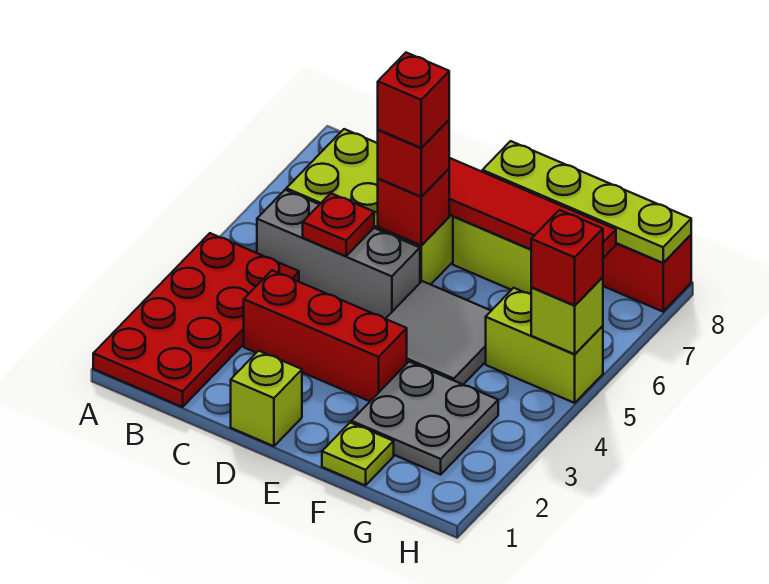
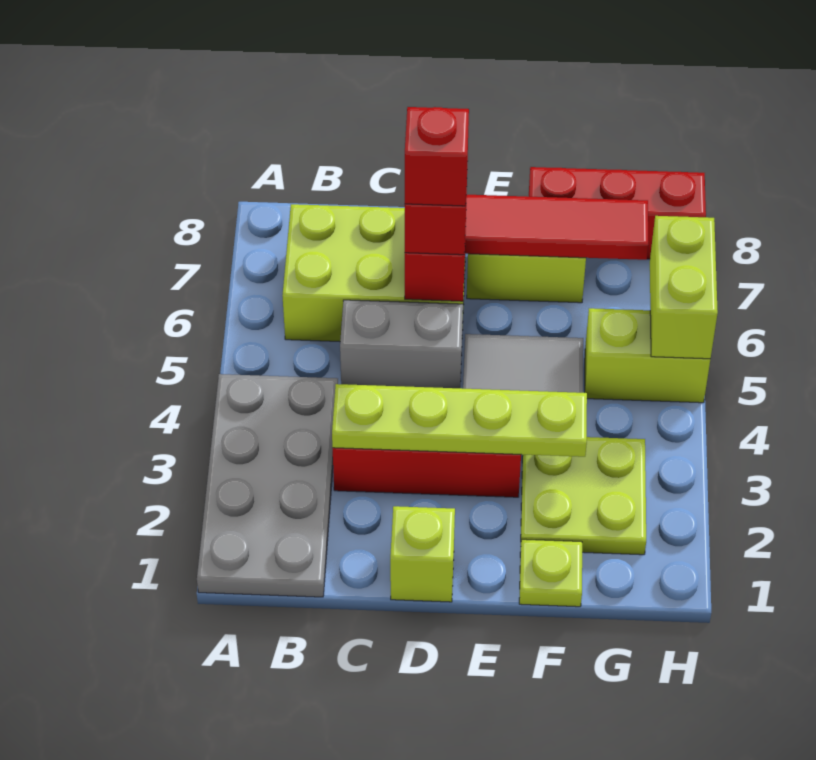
red 2x4 plate [93,233,299,407] -> grey 2x4 plate [197,374,338,597]
grey 1x3 brick [257,190,420,319] -> grey 1x2 brick [340,300,463,388]
red 1x1 plate [303,193,374,256] -> none
lime 1x4 plate [482,141,691,263] -> lime 1x4 plate moved to [332,384,587,457]
grey 2x2 plate [351,362,498,475] -> lime 2x2 plate [521,437,646,555]
lime 1x1 brick [531,277,603,354] -> lime 1x2 brick [650,216,718,359]
red 1x1 brick [531,210,603,305] -> none

